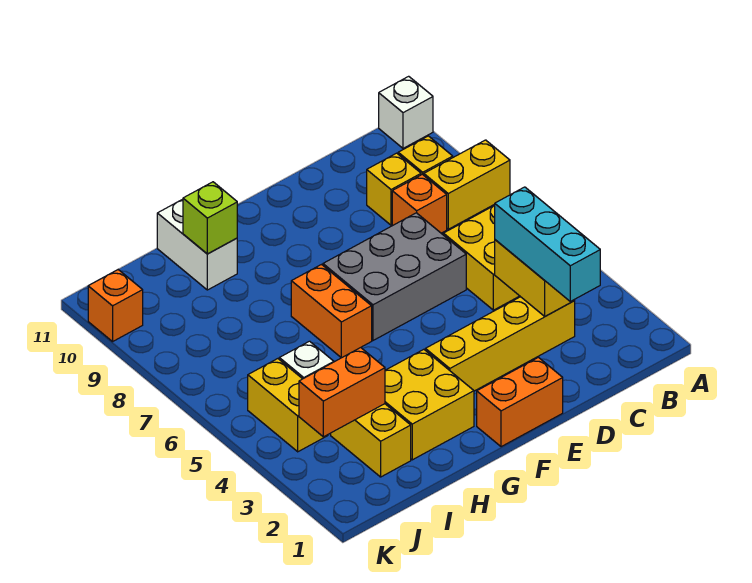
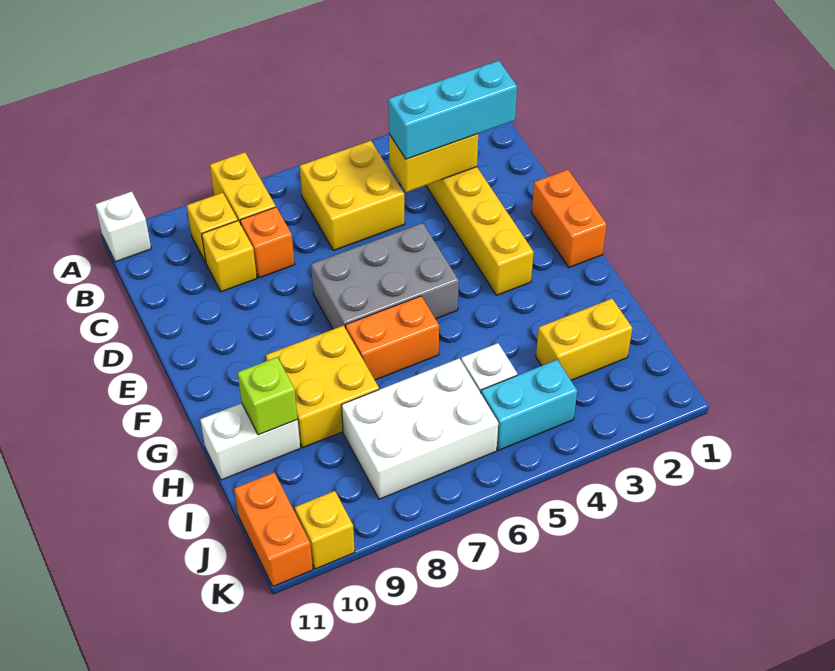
grey 2x3 brick [323,213,466,340] -> grey 2x3 brick turned to [311,223,459,329]
yellow 2x2 brick [385,349,474,460] -> yellow 2x2 brick moved to [266,326,379,448]
orange 1x2 brick [299,348,385,437] -> orange 1x2 brick moved to [234,473,313,587]
none -> white 2x3 brick [341,359,498,499]
yellow 1x2 brick [248,359,328,452] -> cyan 1x2 brick [481,360,577,450]
orange 1x1 brick [88,270,143,341] -> yellow 1x1 brick [295,491,355,569]

